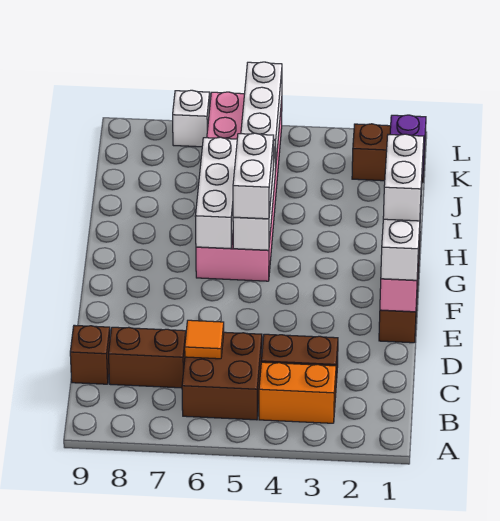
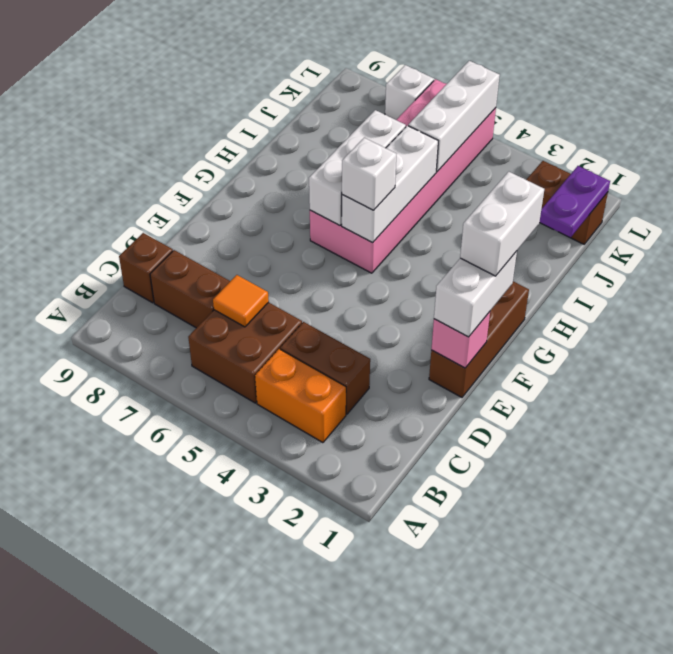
white 1x2 brick [233,133,274,219] -> white 1x1 brick [342,138,396,210]

